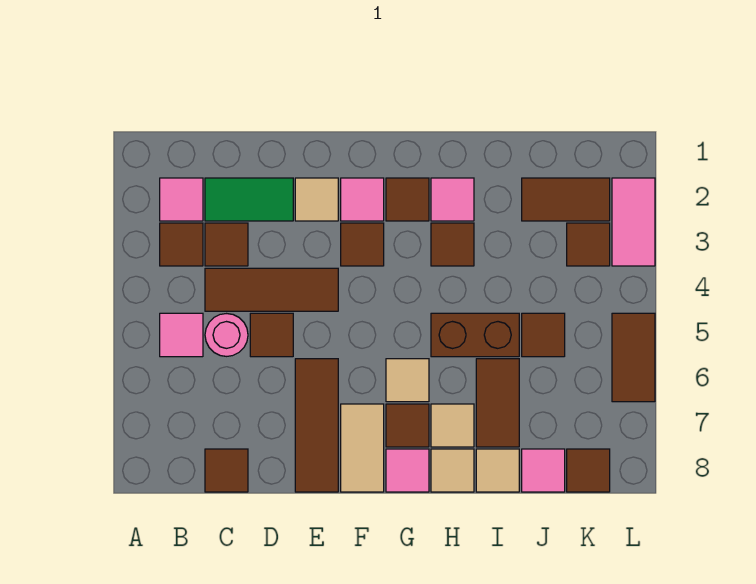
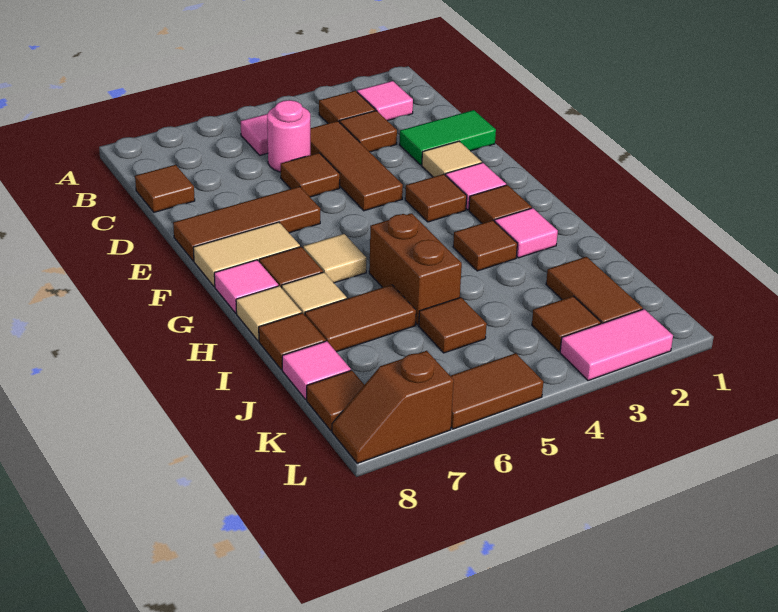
green 1x2 tile [205,178,293,221] -> green 1x2 tile turned to [399,110,496,165]
tan 1x1 tile [476,449,519,492] -> brown 1x1 tile [259,313,326,370]
none -> brown 1x2 slope [332,351,454,463]

